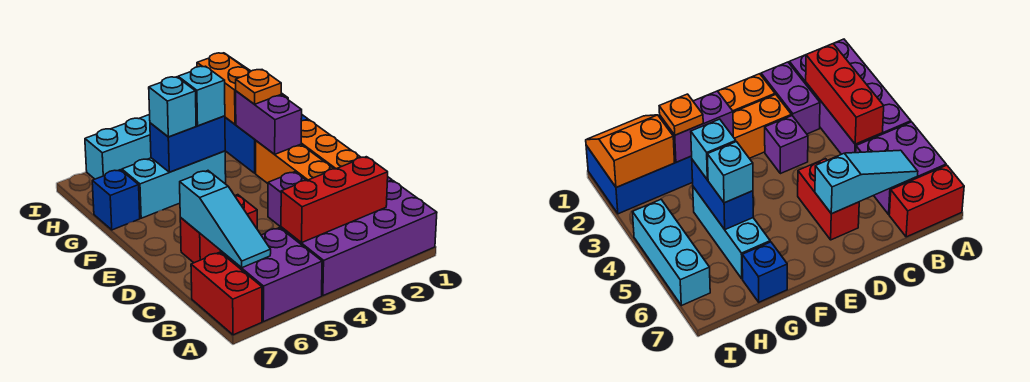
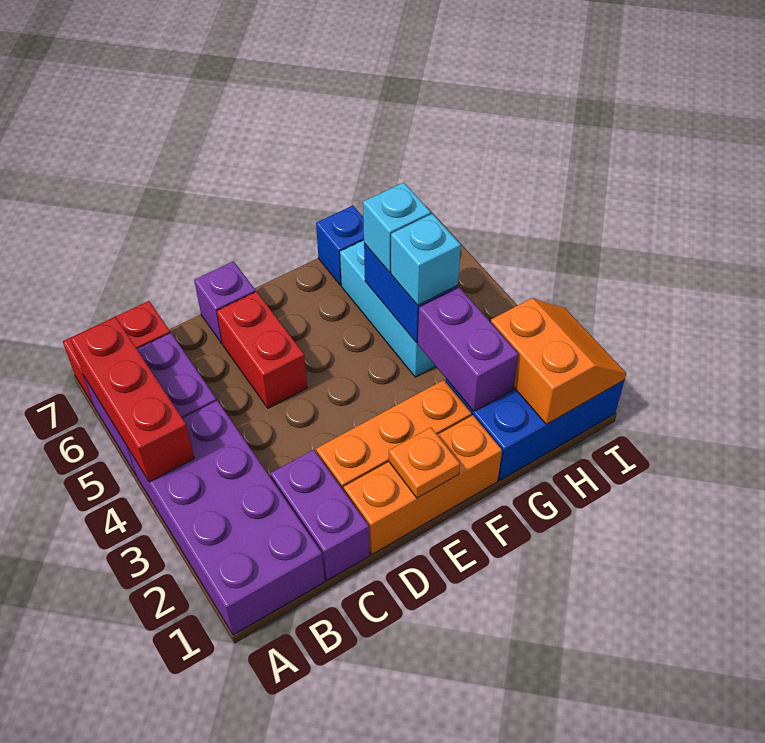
red 1x3 brick [281,157,388,243] -> red 1x3 brick moved to [70,317,194,482]
cyan 1x3 slope [180,171,271,268] -> none
purple 1x1 brick [268,172,306,227] -> purple 1x1 brick moved to [194,261,256,343]
purple 1x2 brick [236,91,302,154] -> purple 1x2 brick turned to [418,287,519,411]
orange 1x1 plate [236,70,281,104] -> orange 1x1 plate moved to [389,427,460,498]
orange 2x2 slope [197,53,288,124] -> orange 2x2 slope turned to [491,298,626,424]
cyan 1x3 brick [85,115,151,179] -> none

